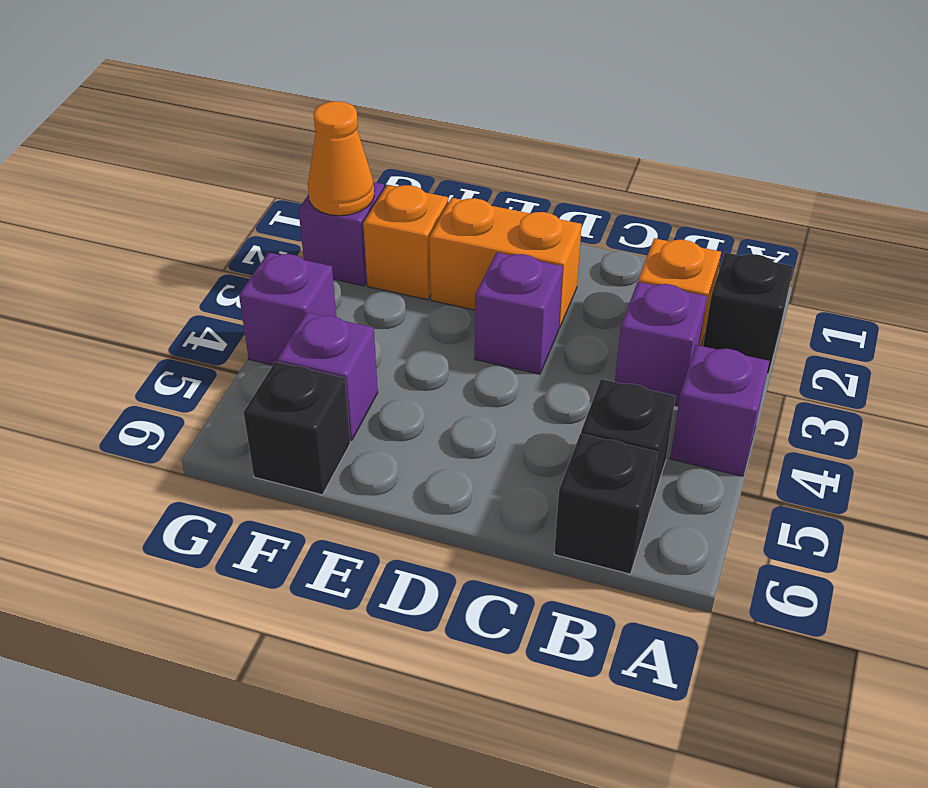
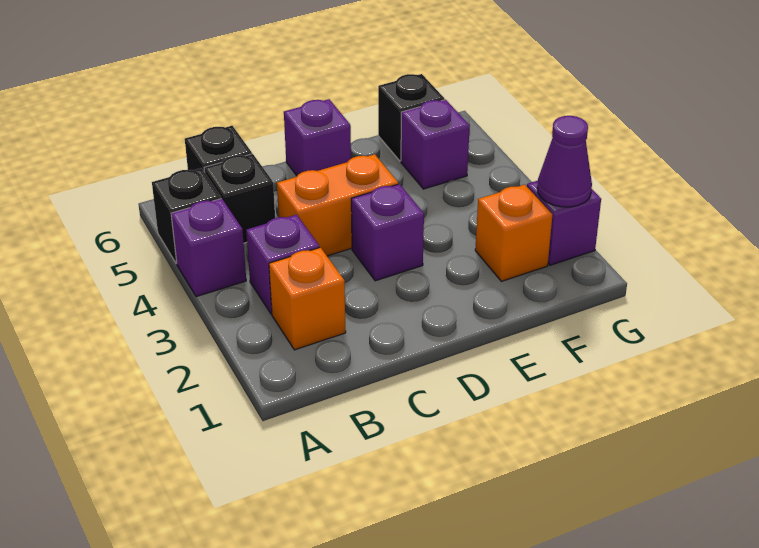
black 1x1 brick [703,252,794,374] -> black 1x1 brick moved to [152,168,221,264]
orange 1x2 brick [430,198,582,328] -> orange 1x2 brick moved to [277,154,398,256]
orange 1x1 cone [308,101,374,216] -> purple 1x1 cone [537,116,592,207]
purple 1x1 brick [239,252,336,365] -> purple 1x1 brick moved to [284,99,351,176]

